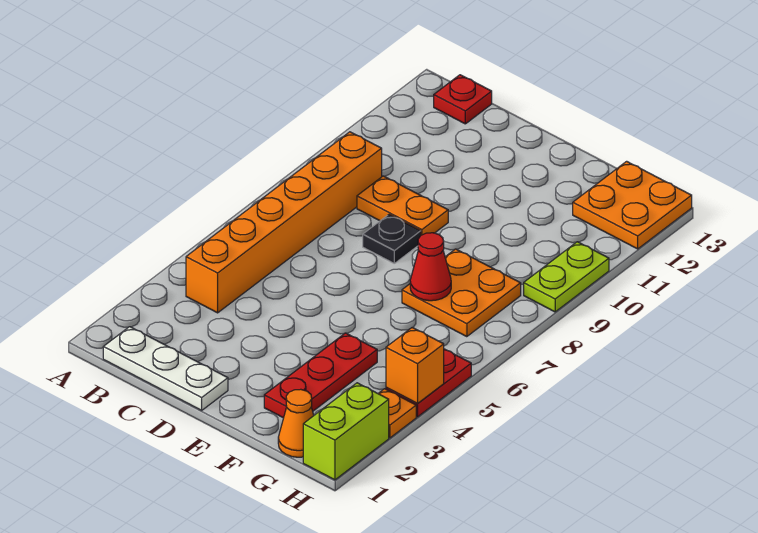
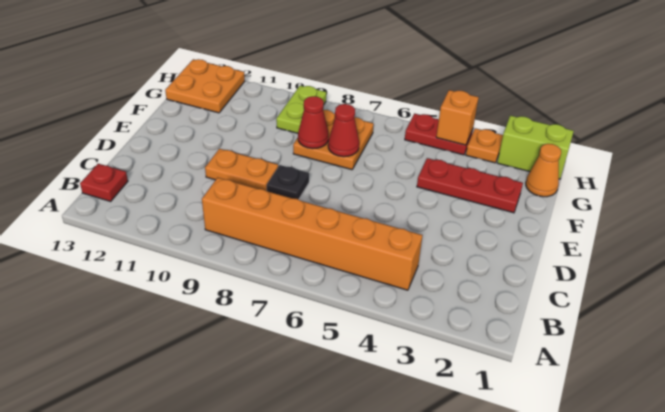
white 1x3 plate [103,327,228,410] -> none
orange 1x2 plate [357,176,448,235] -> orange 1x2 plate turned to [205,149,278,191]
none -> red 1x1 cone [298,96,329,149]
lime 1x2 plate [524,242,609,312] -> lime 1x2 plate turned to [276,86,326,133]

